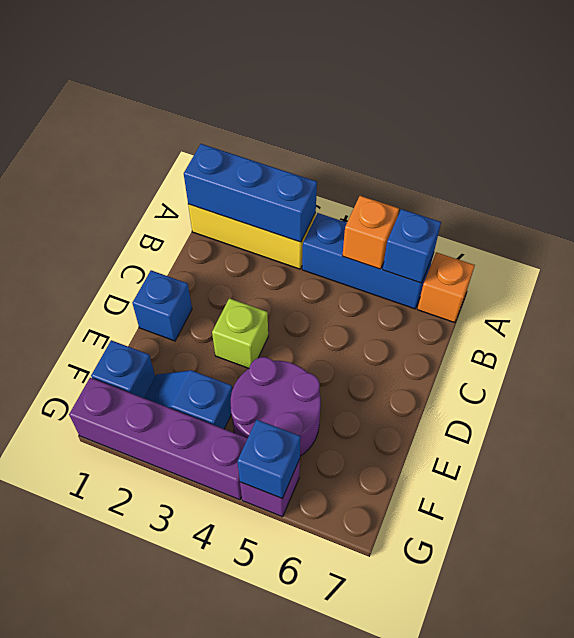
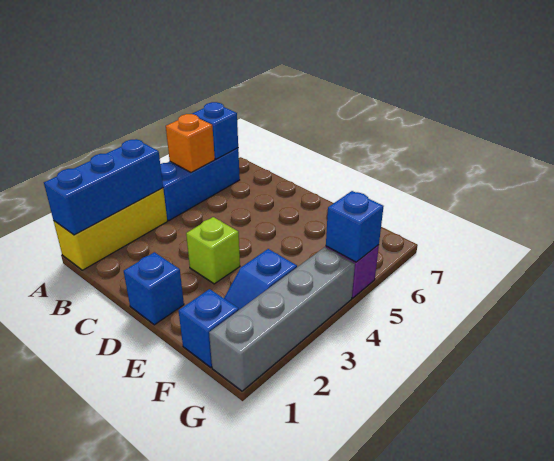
orange 1x1 brick [417,252,475,323] -> none
purple 2x2 round brick [231,357,321,456] -> none
purple 1x4 brick [69,378,248,500] -> grey 1x4 brick [209,247,355,391]

